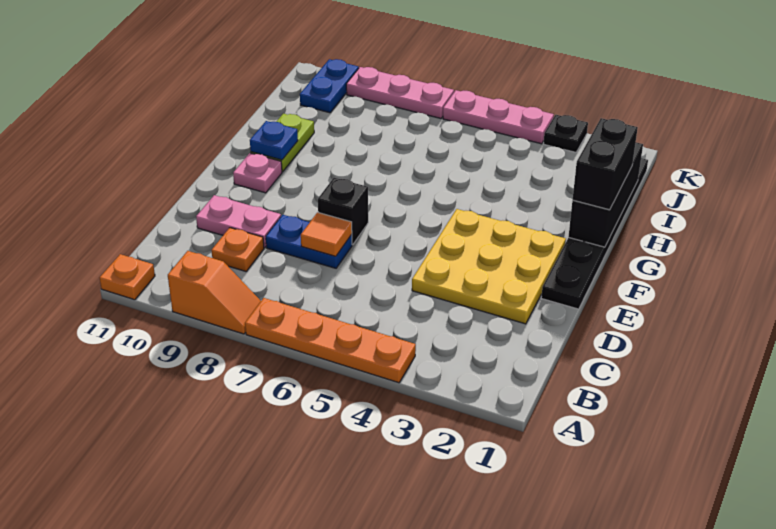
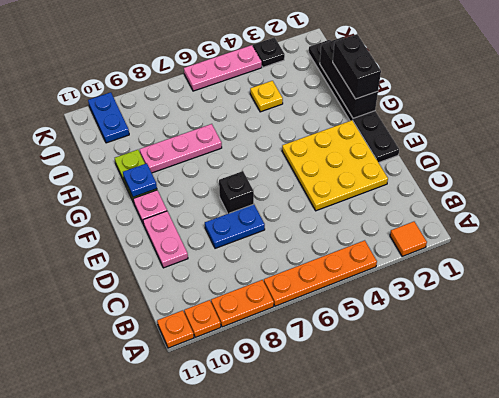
orange 1x2 slope [168,251,261,334] -> orange 1x2 plate [211,280,274,327]
orange 1x1 plate [211,228,264,271] -> orange 1x1 plate moved to [184,300,221,337]
orange 1x1 tile [301,212,352,256] -> orange 1x1 tile moved to [390,222,427,256]
pink 1x2 plate [196,195,281,248] -> pink 1x2 plate turned to [143,211,188,268]
none -> yellow 1x1 plate [250,81,283,112]
pink 1x3 plate [346,67,454,118] -> pink 1x3 plate moved to [140,124,222,173]

